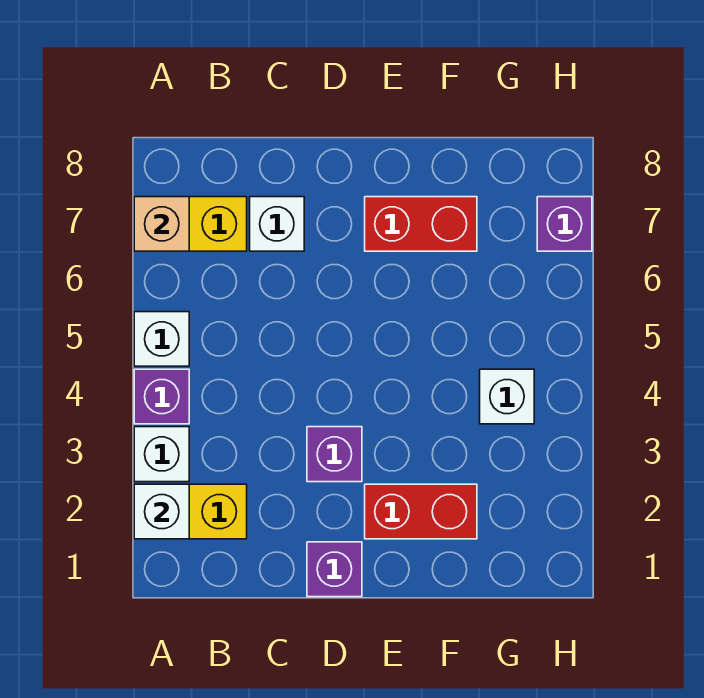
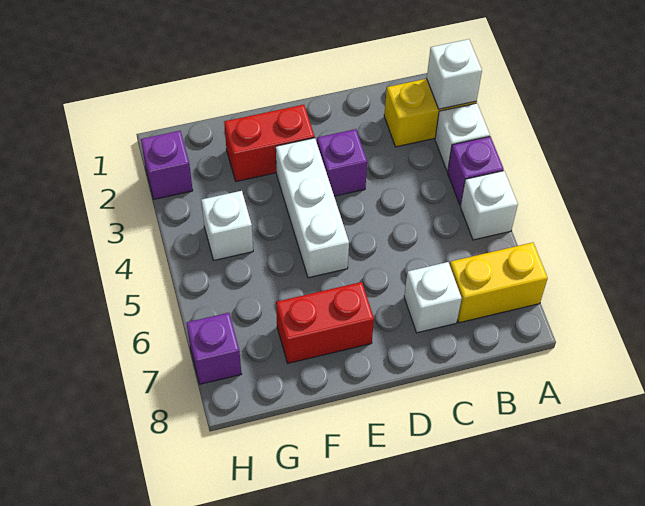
tan 1x1 brick [134,197,189,251] -> none
purple 1x1 brick [307,542,362,597] -> purple 1x1 brick moved to [141,131,193,199]
none -> white 1x3 brick [276,138,349,278]

